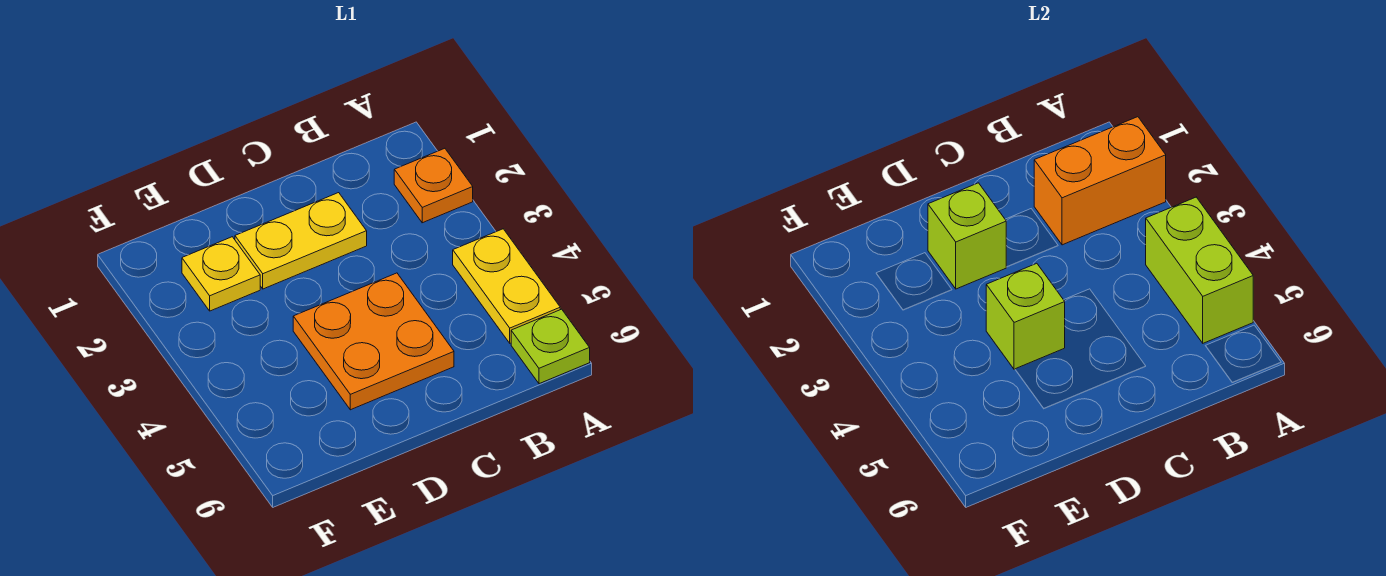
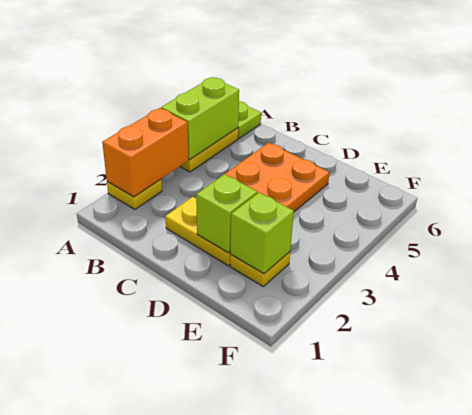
orange 1x1 plate [394,148,473,223] -> yellow 1x1 plate [107,179,162,209]
orange 1x2 brick [1034,117,1166,245] -> orange 1x2 brick turned to [102,108,189,197]
lime 1x1 brick [986,263,1065,370] -> lime 1x1 brick moved to [231,193,294,274]

